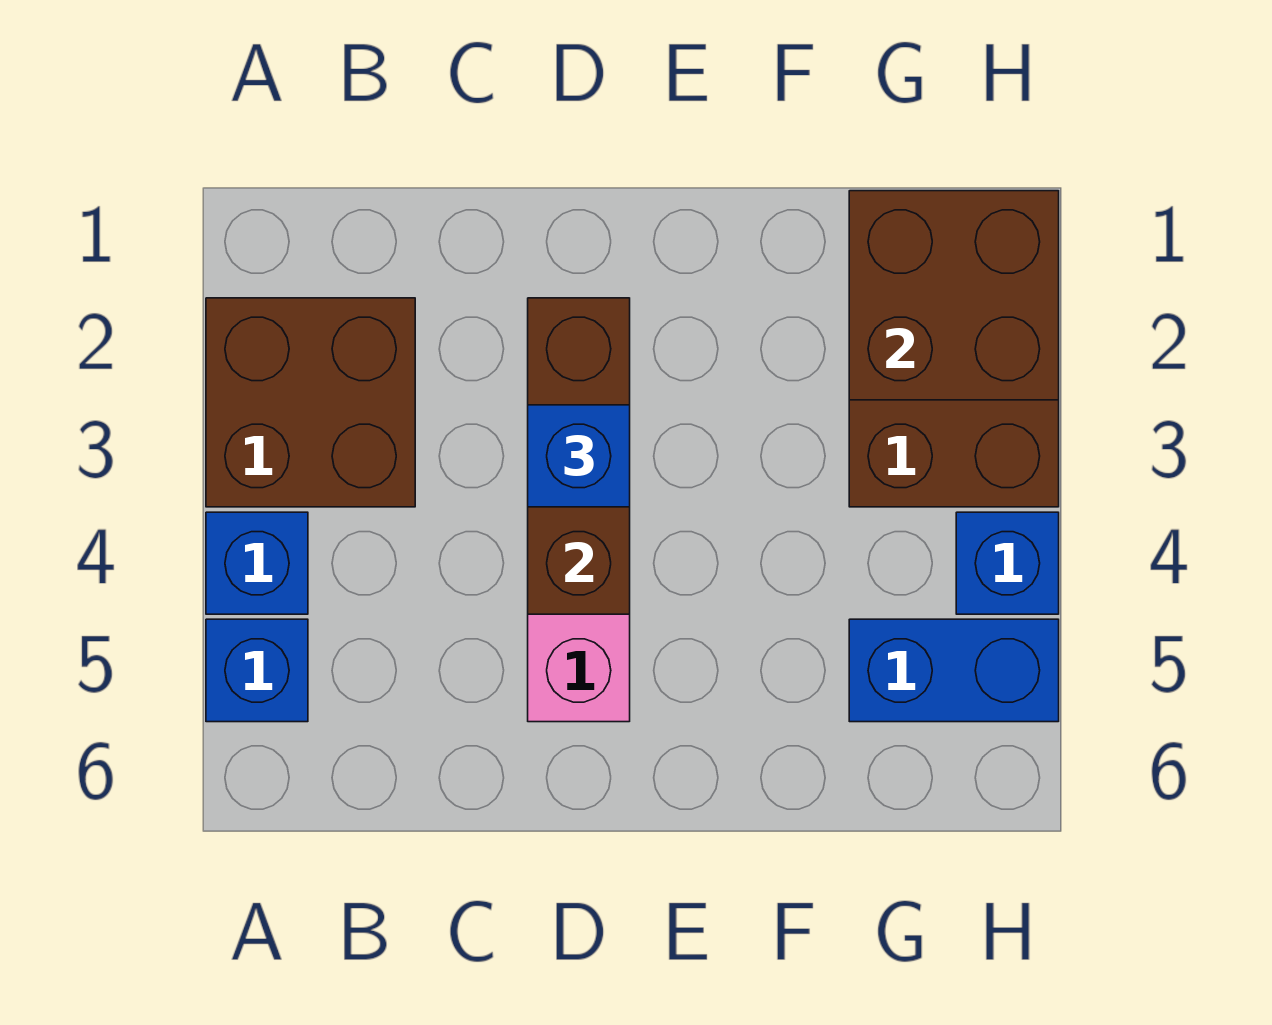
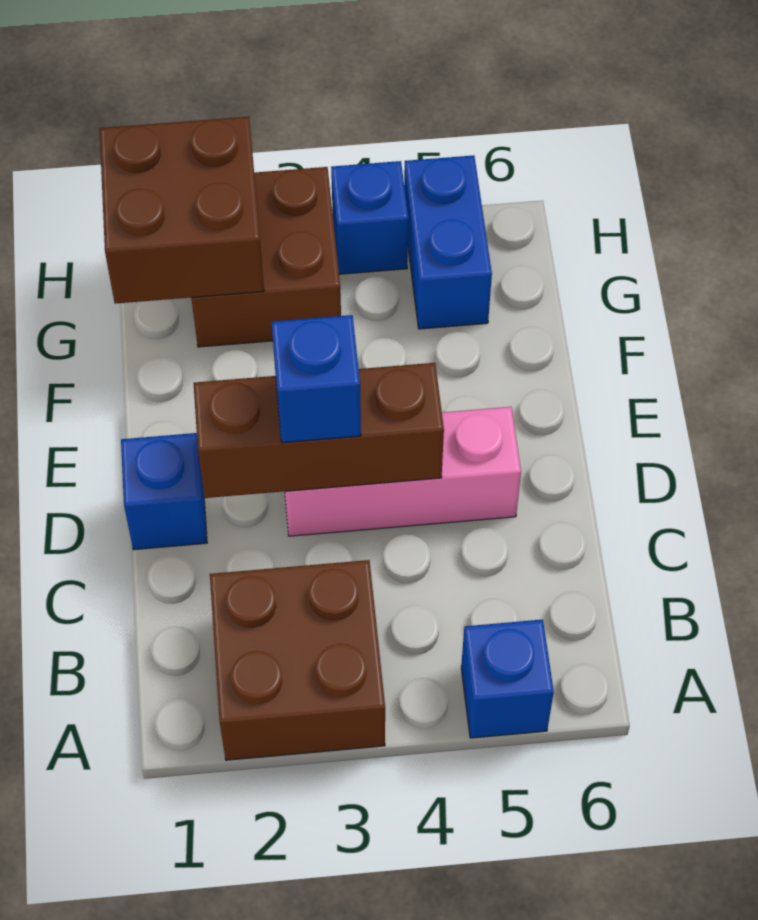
blue 1x1 brick [206,512,308,614] -> blue 1x1 brick moved to [121,433,207,550]

